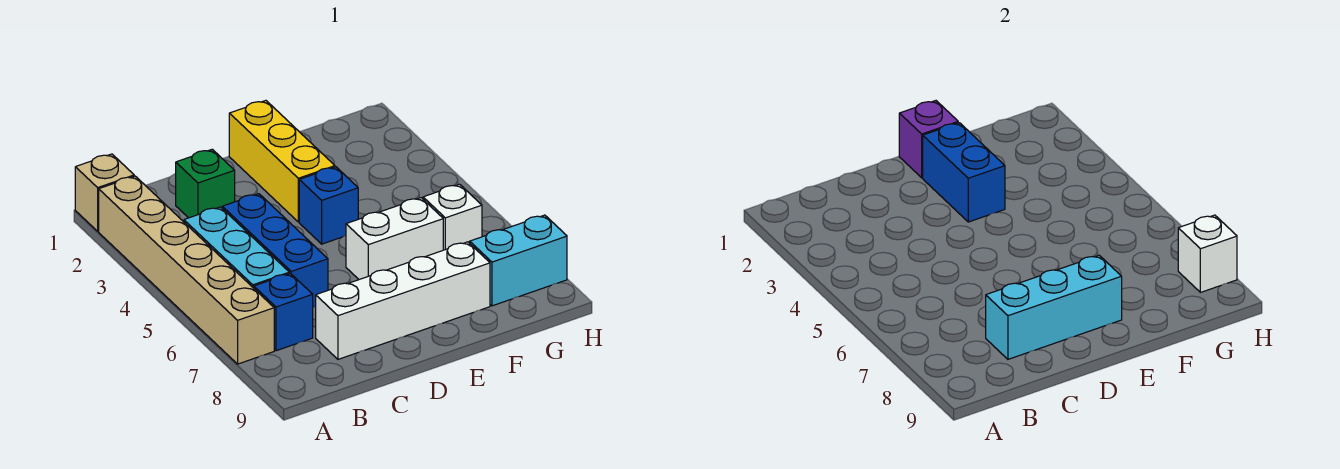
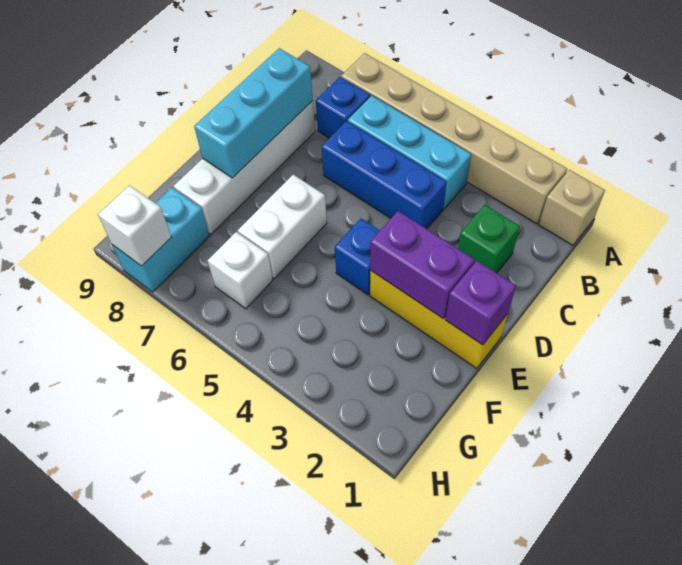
blue 1x2 brick [923,123,1005,222] -> purple 1x2 brick [370,211,475,318]

